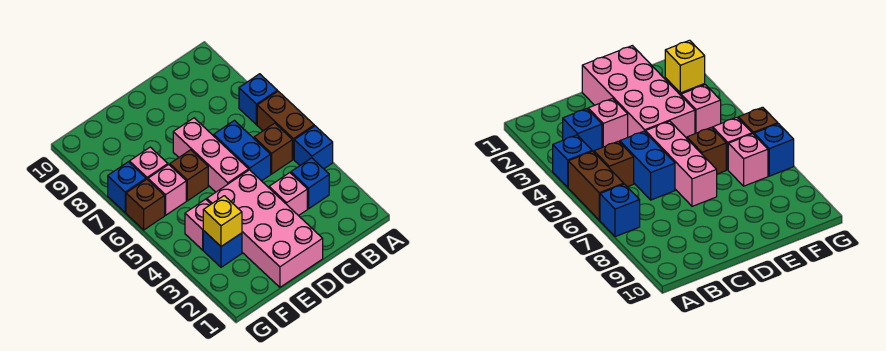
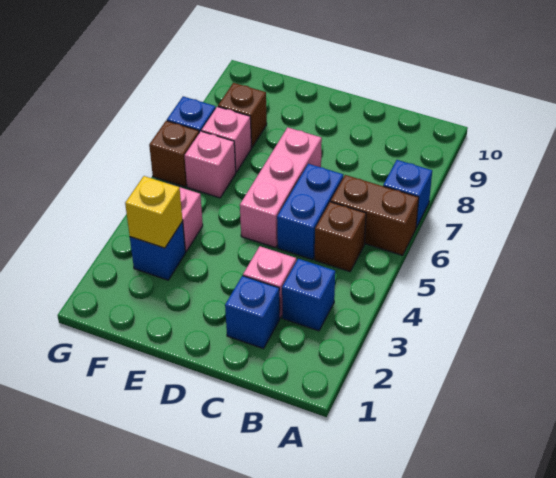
blue 1x1 brick [294,126,333,169] -> blue 1x1 brick moved to [225,276,280,349]
brown 1x2 brick [257,91,314,159] -> brown 1x2 brick turned to [331,175,419,255]
pink 2x4 brick [207,170,323,287] -> none
brown 1x1 brick [170,150,208,201] -> brown 1x1 brick moved to [218,83,267,147]

